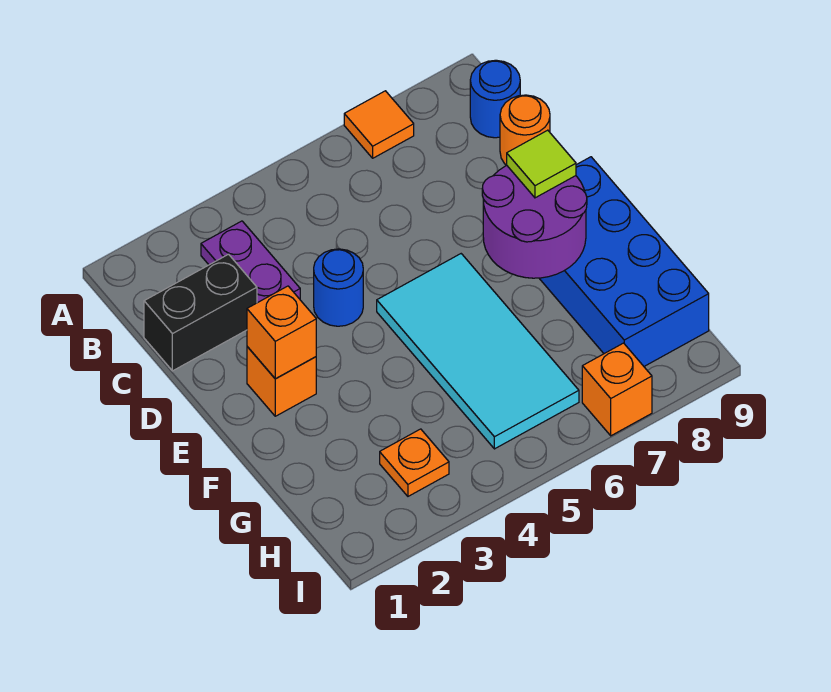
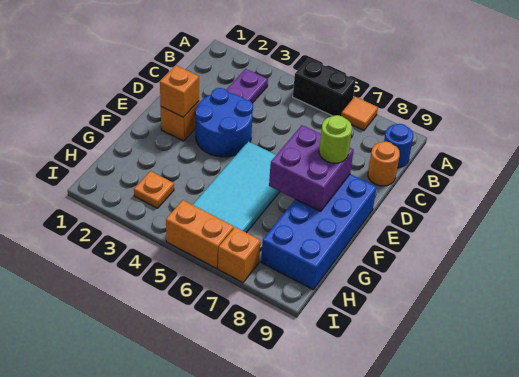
black 1x2 brick [144,254,257,371] -> black 1x2 brick moved to [293,59,356,116]
blue 1x1 round brick [314,249,363,326] -> blue 2x2 round brick [195,88,253,157]
purple 2x2 round brick [482,165,587,278] -> purple 2x2 brick [269,125,354,211]
lime 1x1 tile [507,130,576,198] -> lime 1x1 round brick [319,115,352,163]
none -> orange 1x2 brick [166,200,234,268]

